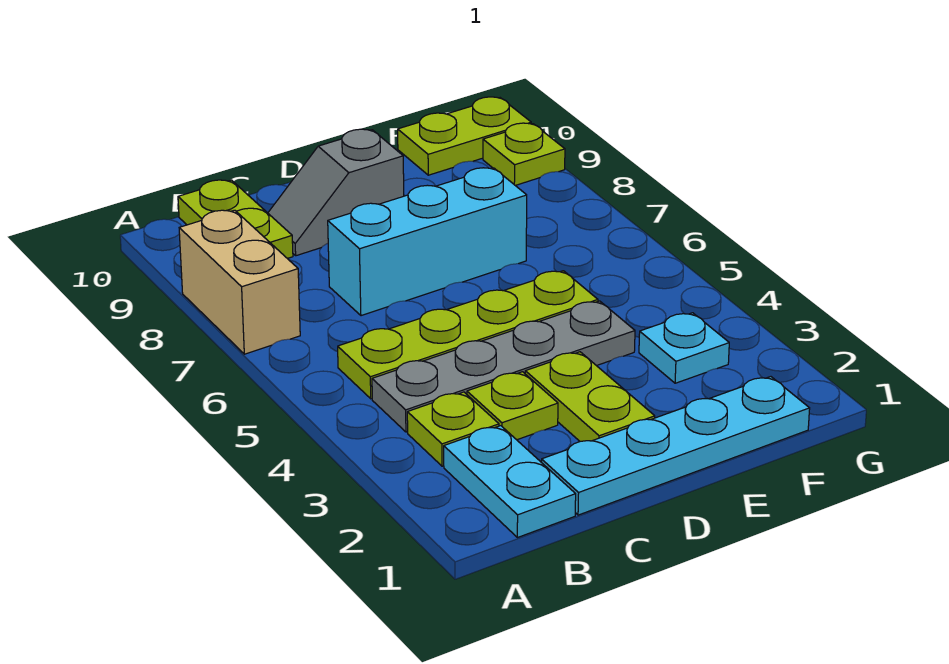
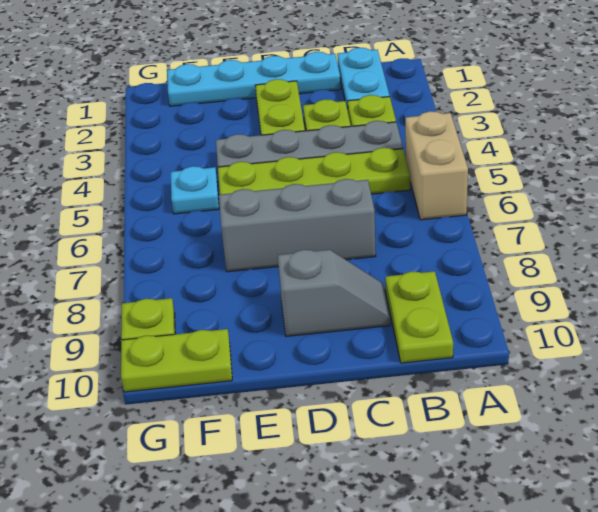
tan 1x2 brick [179,210,300,354] -> tan 1x2 brick moved to [405,111,468,220]
cyan 1x3 brick [328,168,527,316] -> grey 1x3 brick [219,179,376,272]
cyan 1x1 plate [639,313,729,383] -> cyan 1x1 plate moved to [171,166,219,214]

